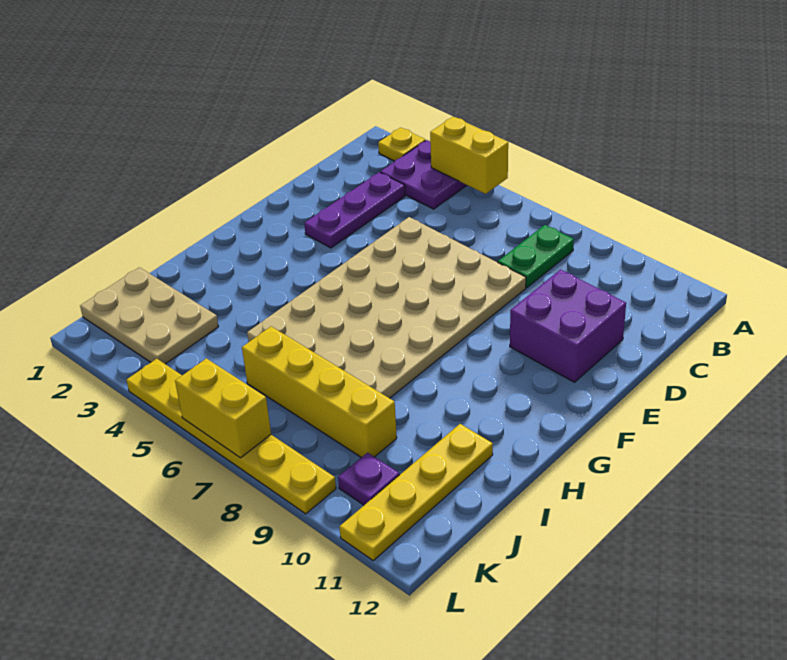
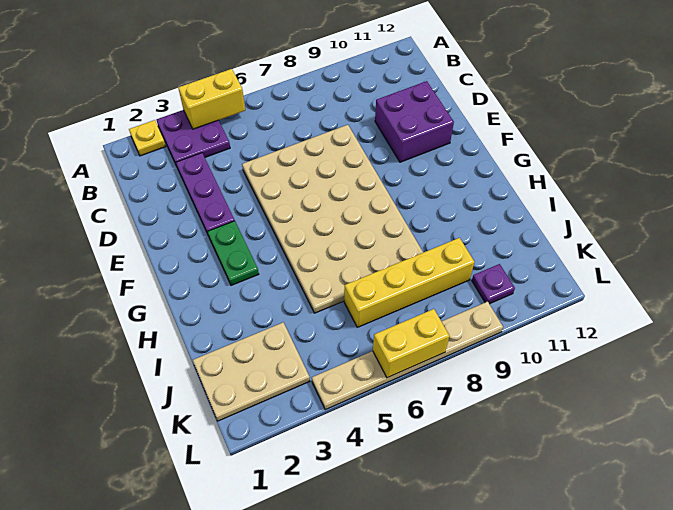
green 1x2 plate [498,225,574,288] -> green 1x2 plate moved to [208,221,259,285]
yellow 1x4 plate [340,424,493,560] -> none
yellow 1x6 plate [126,359,336,514] -> tan 1x6 plate [312,302,503,410]

